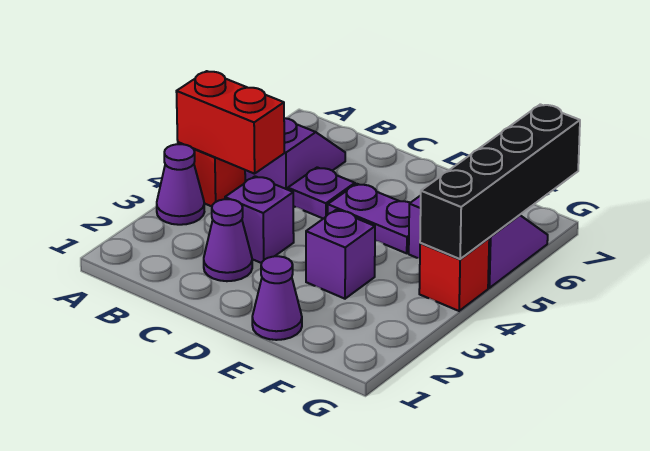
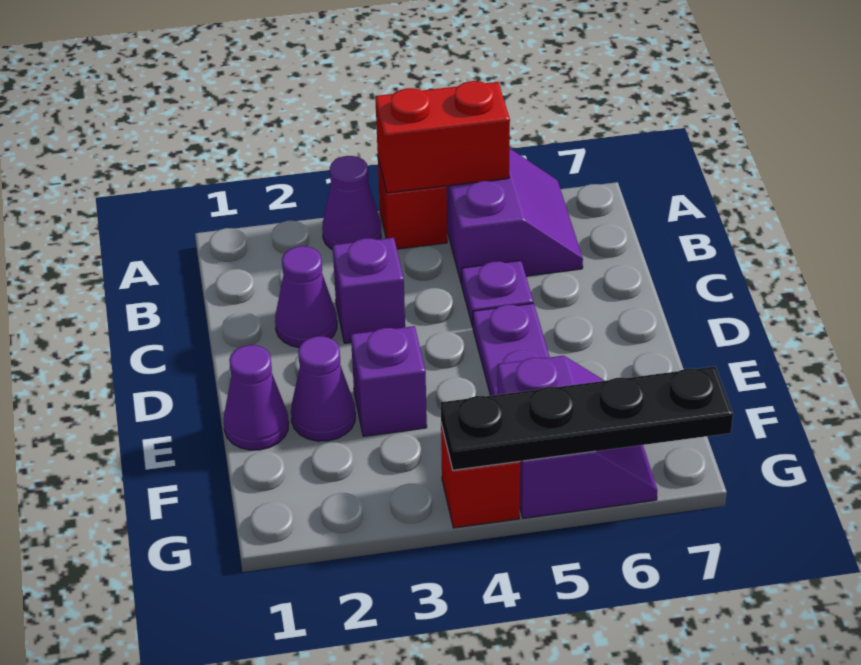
red 1x2 brick [176,71,284,174] -> red 1x2 brick turned to [375,81,510,193]
none -> purple 1x1 cone [291,336,355,441]
black 1x4 brick [420,104,580,259] -> black 1x4 plate [441,366,733,470]

